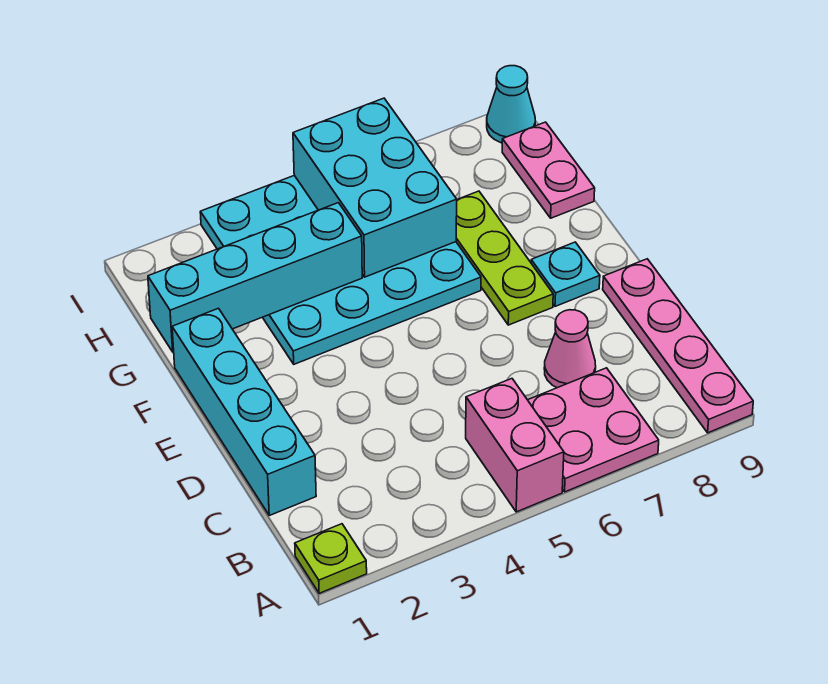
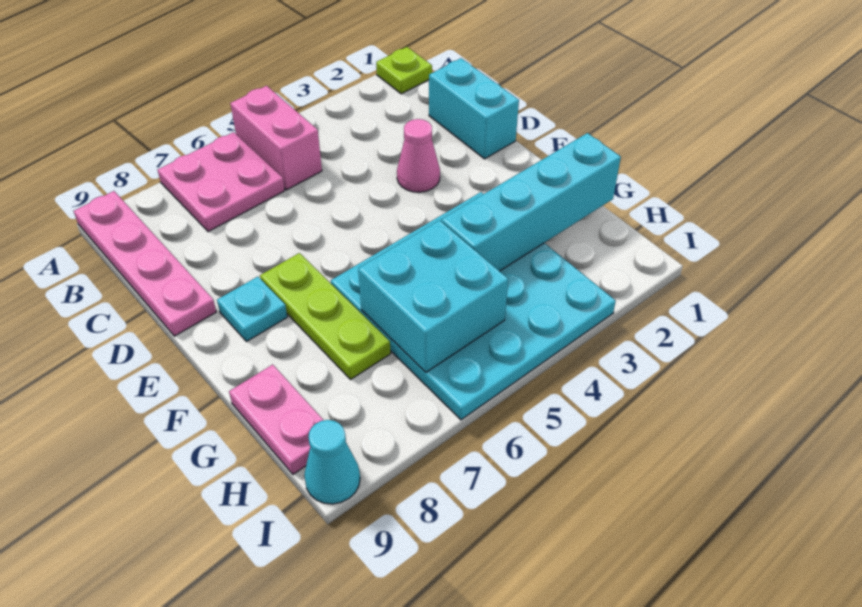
cyan 1x4 brick [172,308,316,515] -> cyan 1x2 brick [429,58,519,159]
pink 1x1 cone [544,310,596,388] -> pink 1x1 cone moved to [397,119,440,192]
cyan 2x3 brick [293,98,457,277] -> cyan 2x2 brick [358,220,508,372]

